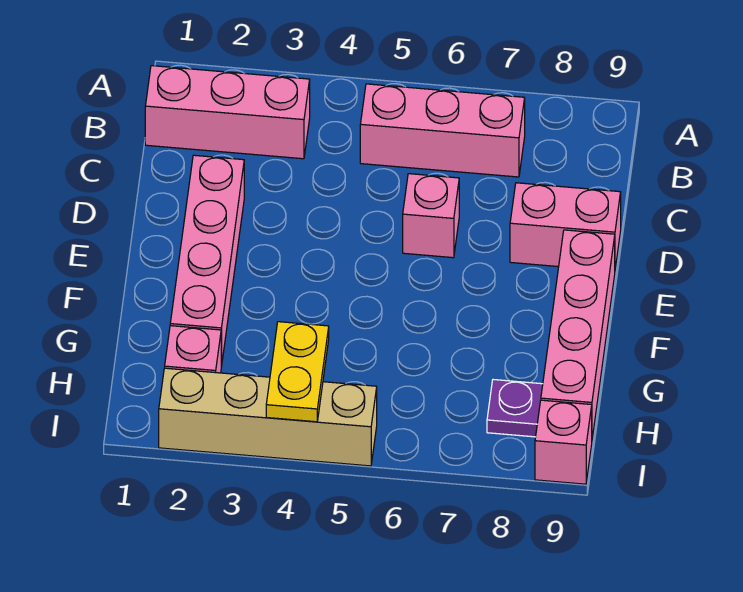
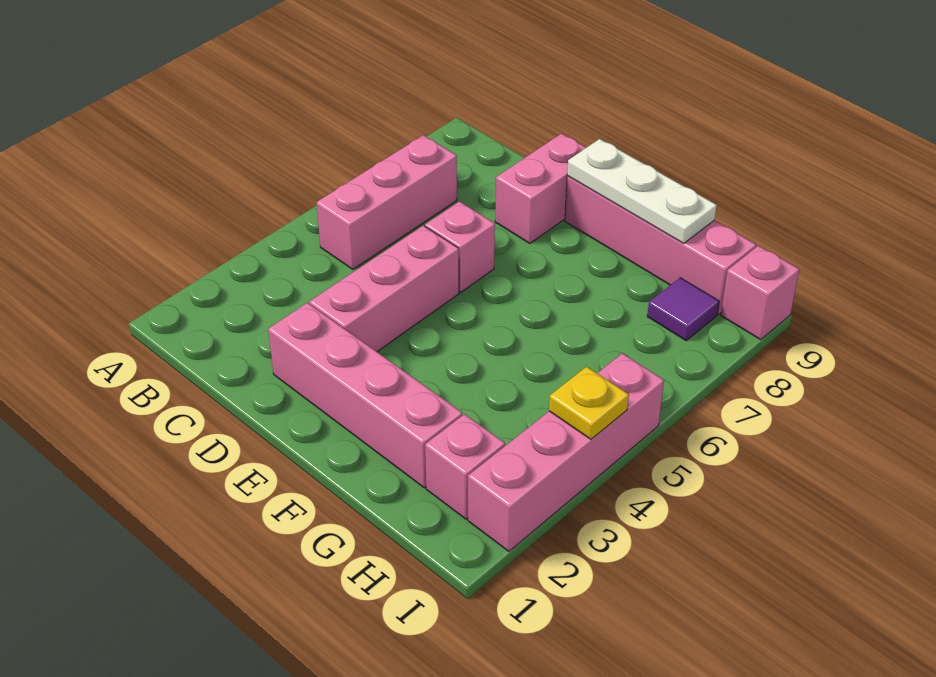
pink 1x3 brick [145,66,310,159] -> pink 1x3 brick moved to [309,226,459,352]
none -> white 1x3 plate [567,139,717,243]
yellow 1x2 plate [266,322,329,422] -> yellow 1x1 plate [549,367,629,439]
purple 1x1 plate [487,380,543,437] -> purple 1x1 tile [647,278,719,341]
tan 1x4 brick [159,368,377,466] -> pink 1x4 brick [468,353,664,551]

